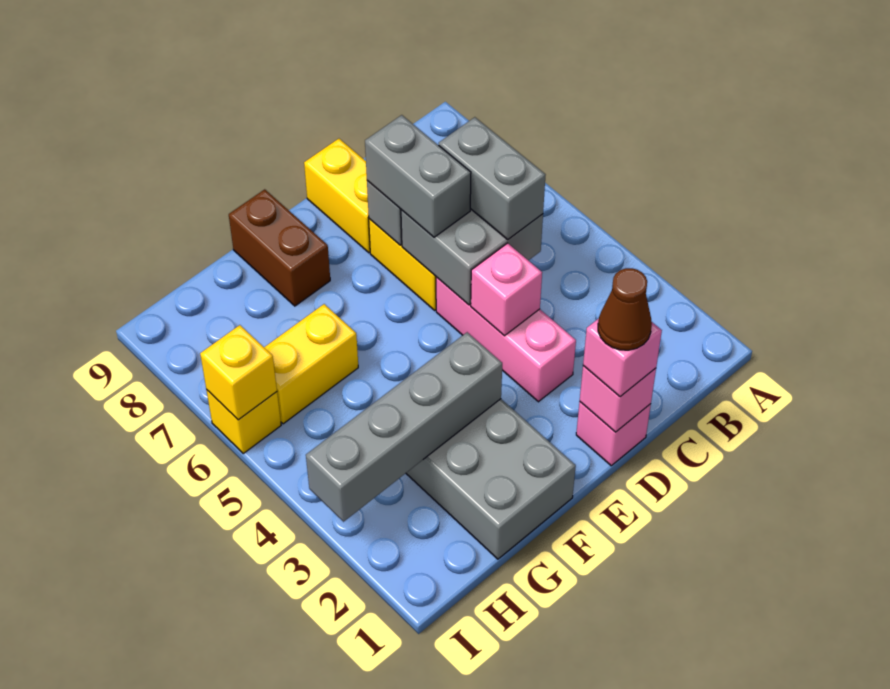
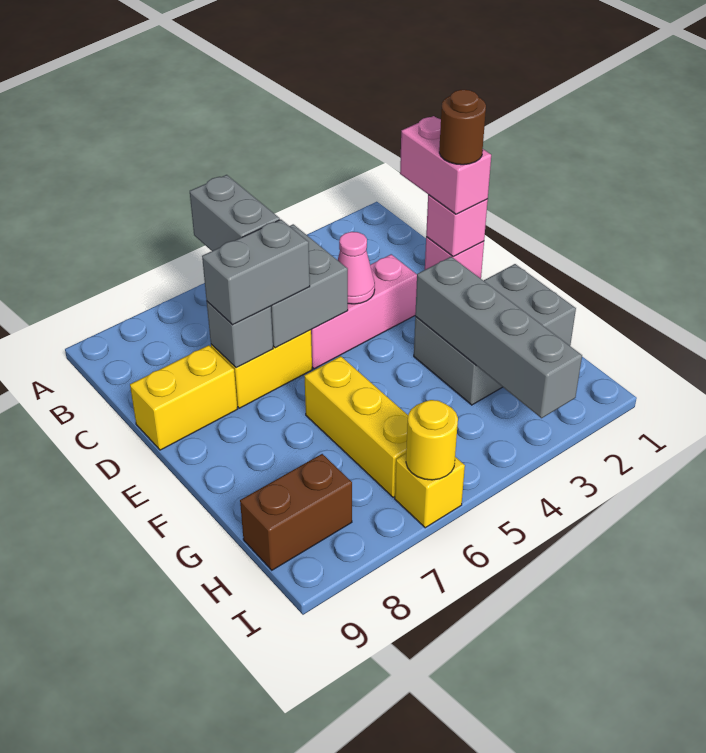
grey 1x2 brick [439,117,545,239] -> grey 1x2 brick turned to [190,175,280,251]
pink 1x1 brick [583,319,662,397] -> pink 1x2 brick [400,116,491,214]
brown 1x1 cone [598,268,652,350] -> brown 1x1 round brick [439,90,486,165]
pink 1x1 brick [471,243,542,336] -> pink 1x1 cone [338,232,375,304]
brown 1x2 brick [229,189,330,306] -> brown 1x2 brick moved to [240,454,352,570]
yellow 1x2 brick [264,304,358,424] -> yellow 1x3 brick [304,356,408,498]
yellow 1x1 brick [200,325,277,420] -> yellow 1x1 round brick [406,400,458,480]

